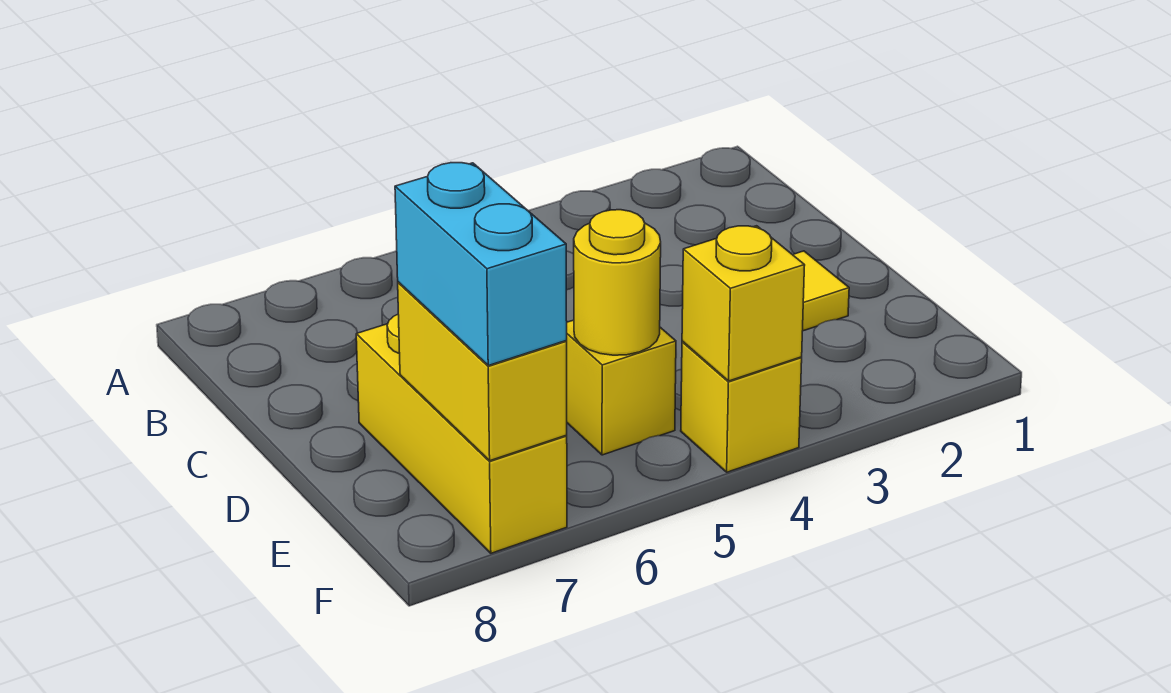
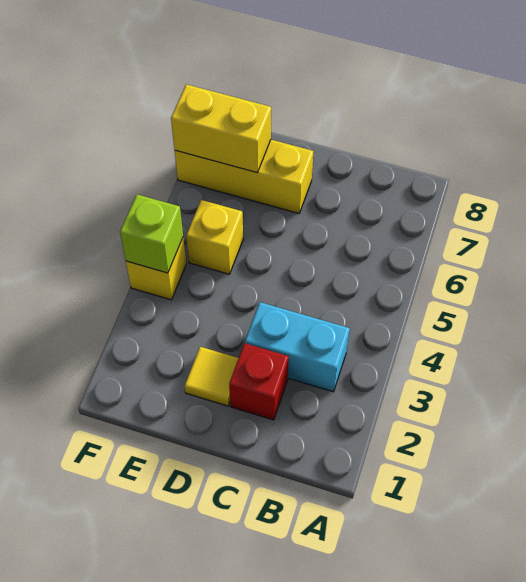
none -> red 1x1 brick [229,343,289,420]
yellow 1x1 round brick [574,210,661,355] -> none
cyan 1x2 brick [395,163,567,366] -> cyan 1x2 brick moved to [245,302,350,392]
yellow 1x1 brick [682,226,805,381] -> lime 1x1 brick [120,194,183,273]

